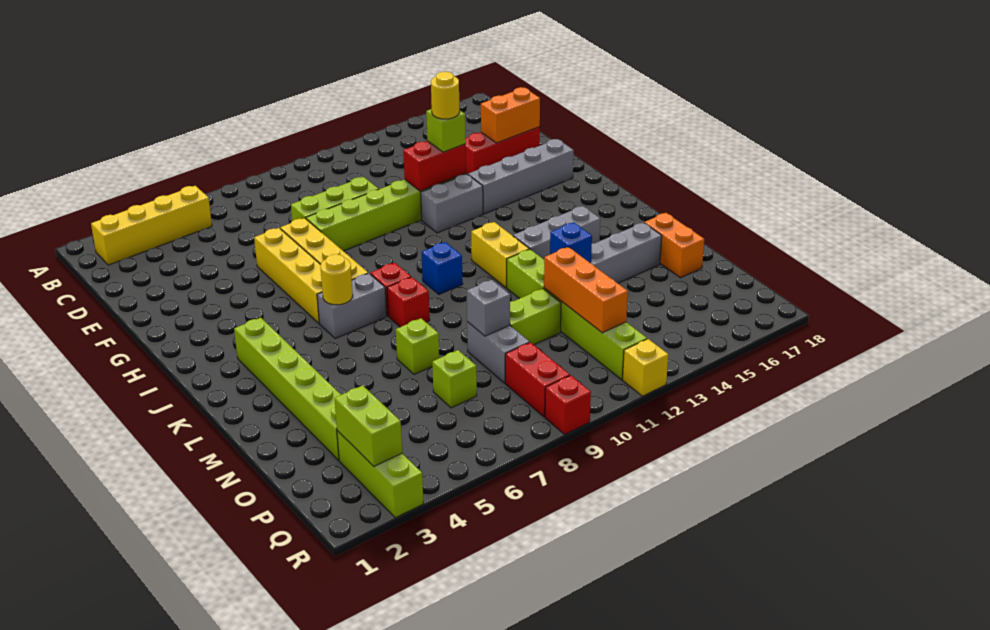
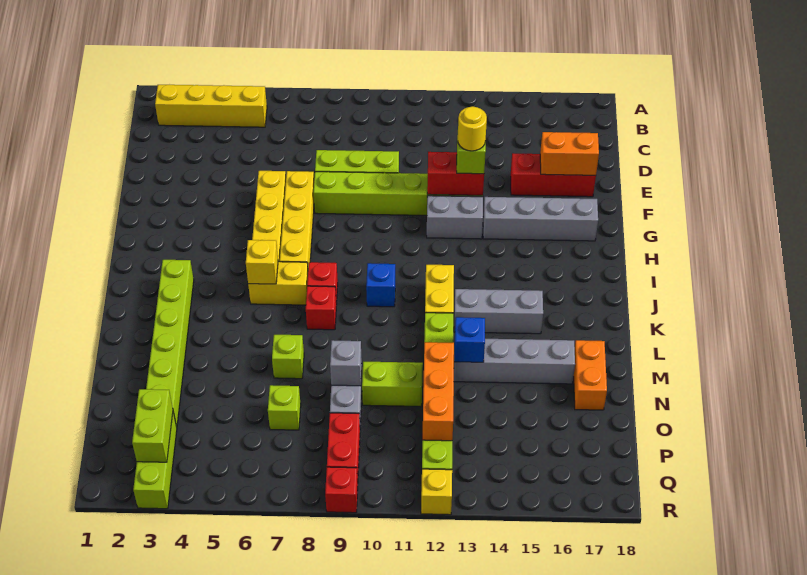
grey 1x2 brick [317,273,387,339] -> yellow 1x2 brick [248,262,308,305]
yellow 1x1 round brick [320,254,353,305] -> yellow 1x1 brick [246,240,278,284]

